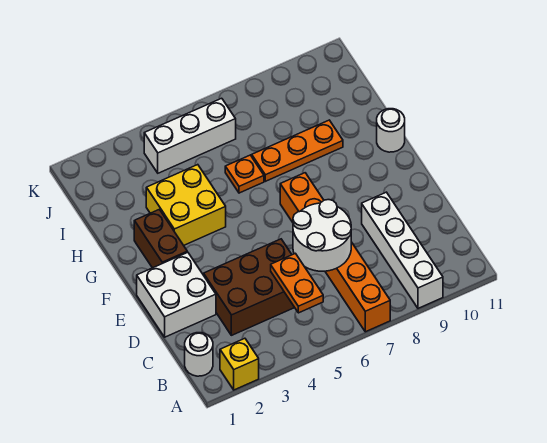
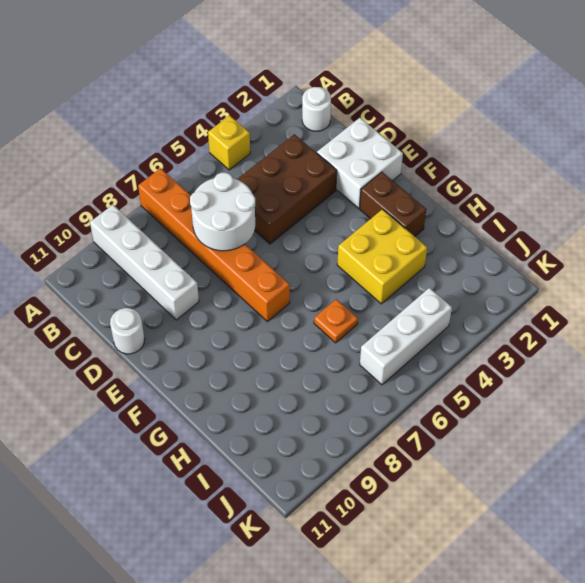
yellow 1x1 brick [220,338,259,390] -> yellow 1x1 brick moved to [208,115,250,170]
orange 1x2 plate [271,253,323,313] -> none
white 1x1 round brick [377,109,405,152] -> white 1x1 round brick moved to [110,308,145,354]
orange 1x3 plate [252,120,343,181] -> none

